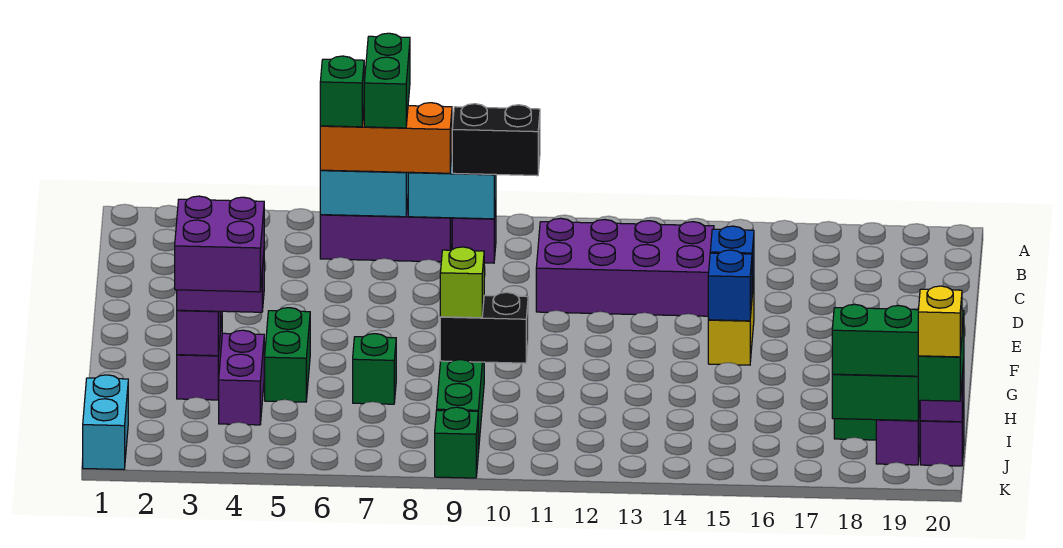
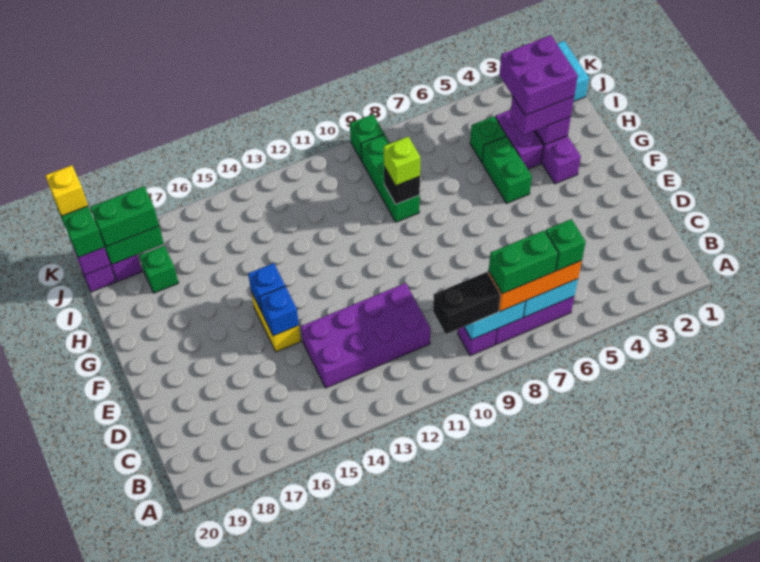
green 1x2 brick [364,33,410,128] -> green 1x2 brick turned to [489,230,558,294]
green 1x1 brick [353,334,396,404] -> green 1x1 brick moved to [470,116,506,162]
black 1x2 brick [440,292,528,363] -> black 1x1 brick [384,167,420,204]

